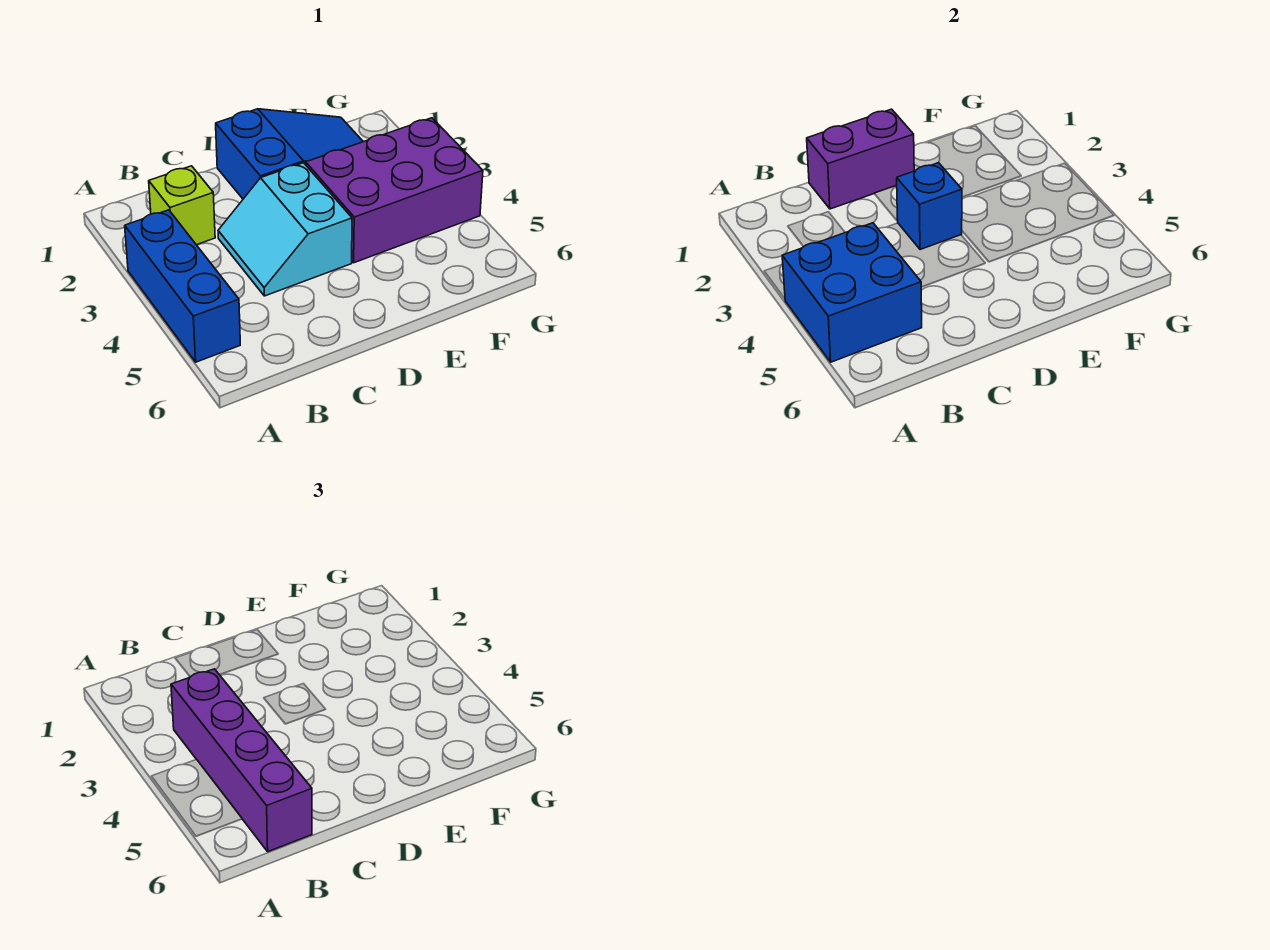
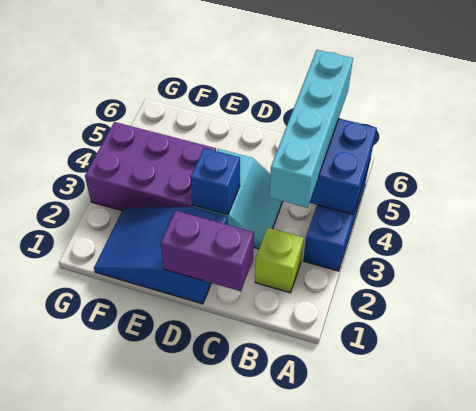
purple 1x4 brick [171,669,312,852] -> cyan 1x4 brick [269,50,353,208]

